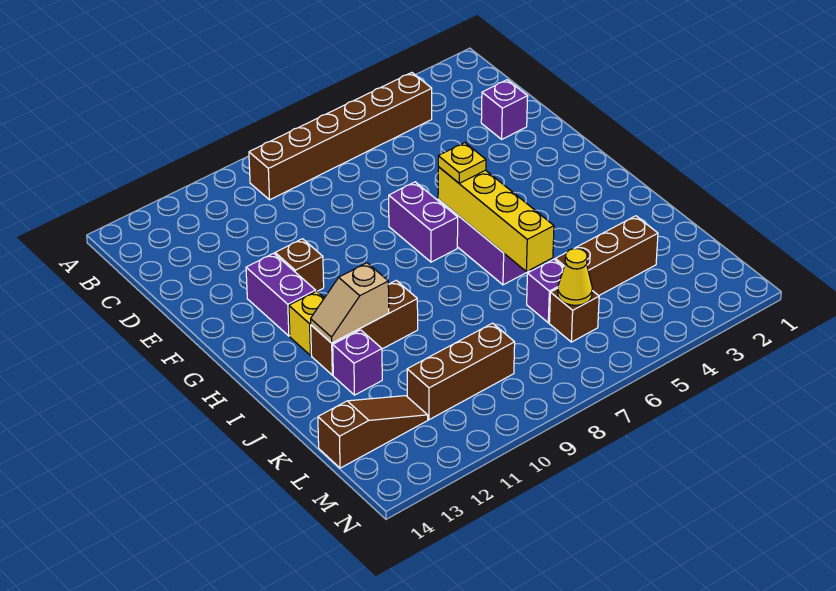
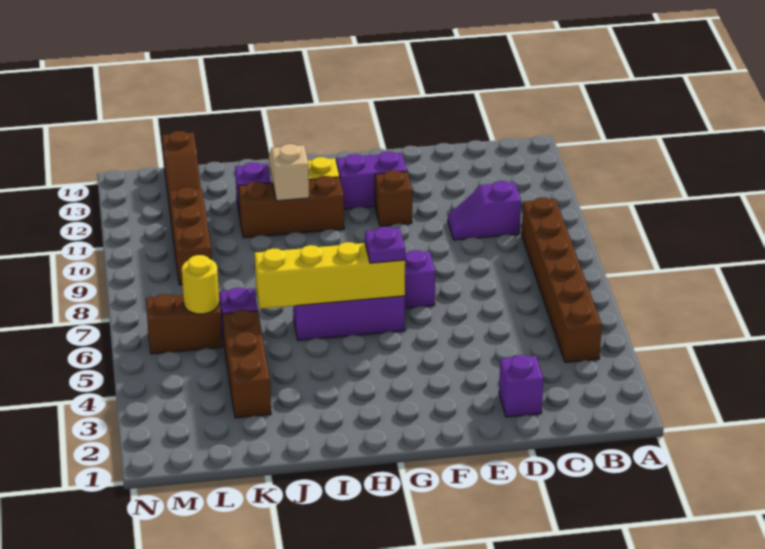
none -> purple 1x2 slope [448,181,521,240]
yellow 1x1 plate [438,143,486,183] -> purple 1x1 plate [365,227,405,263]
brown 1x3 brick [311,280,418,375] -> brown 1x3 brick turned to [238,176,344,238]
brown 1x1 brick [549,288,599,342] -> brown 1x2 brick [146,294,223,354]
yellow 1x1 cone [558,248,592,305] -> yellow 1x1 round brick [182,255,219,314]

